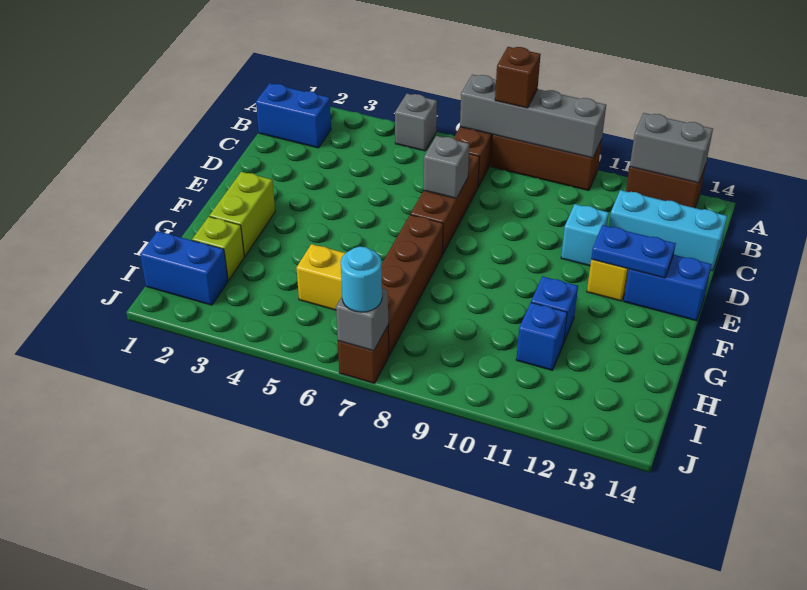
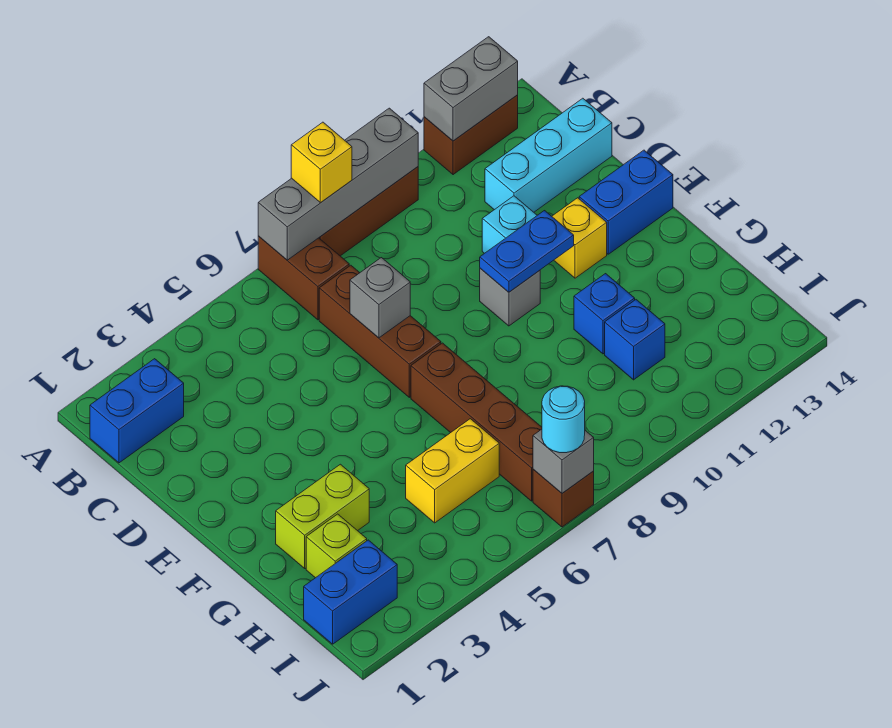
grey 1x1 brick [395,94,437,151] -> grey 1x1 brick moved to [480,268,540,326]
brown 1x1 brick [495,47,541,108] -> yellow 1x1 brick [291,122,352,203]
blue 1x2 plate [591,225,676,278] -> blue 1x2 plate moved to [480,211,574,292]
lime 1x2 brick [209,172,275,256] -> lime 1x2 brick turned to [276,464,369,568]

